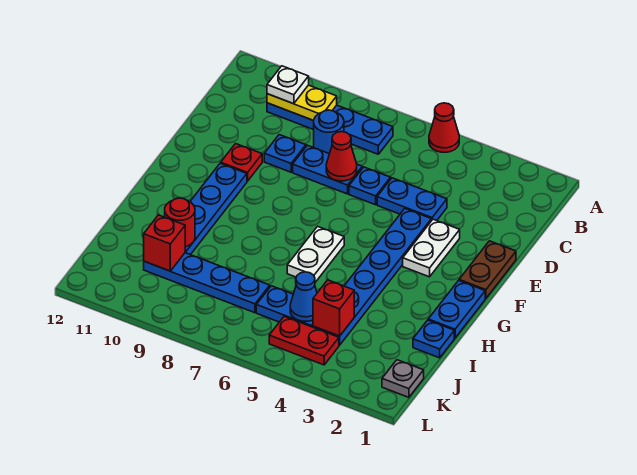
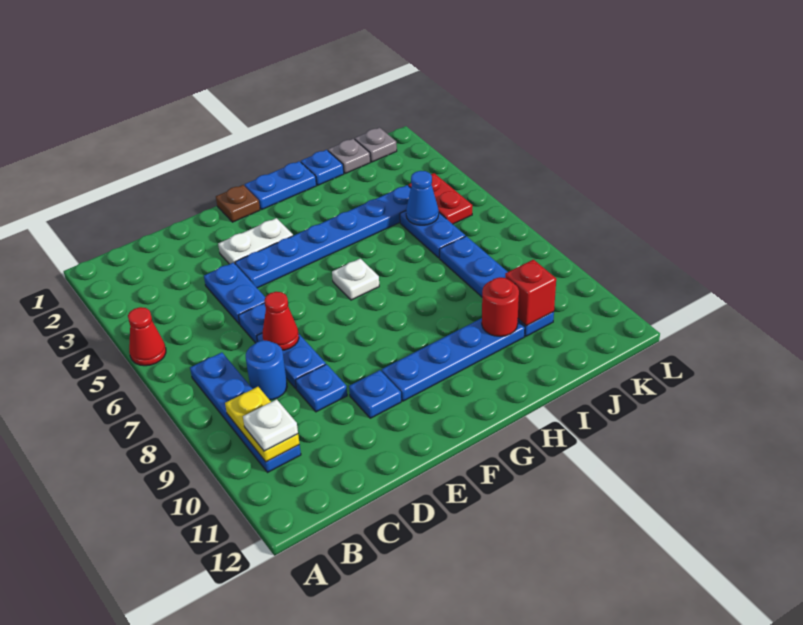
brown 1x2 plate [459,241,516,298] -> brown 1x1 plate [216,185,260,222]
red 1x1 plate [221,144,262,181] -> blue 1x1 plate [349,370,401,418]
white 1x2 plate [287,226,344,282] -> white 1x1 plate [332,259,379,300]
none -> grey 1x1 plate [328,139,370,174]
red 1x1 brick [313,280,354,336] -> none

